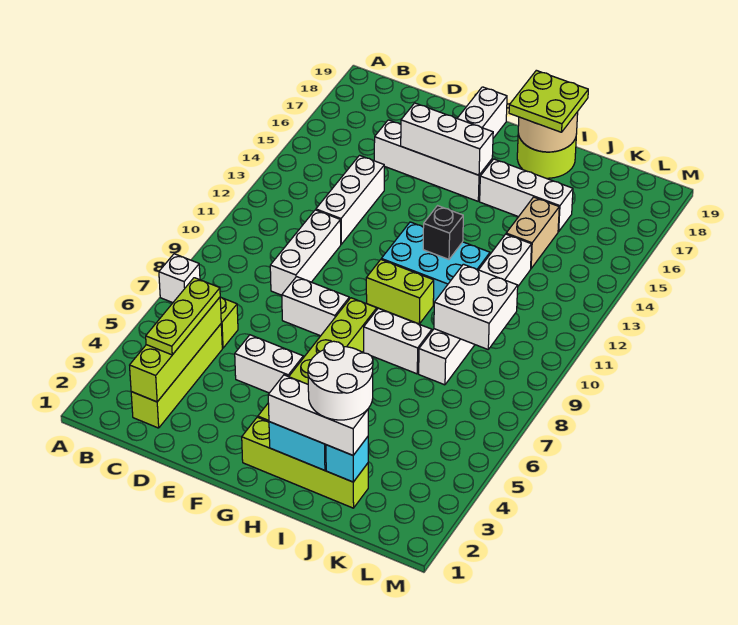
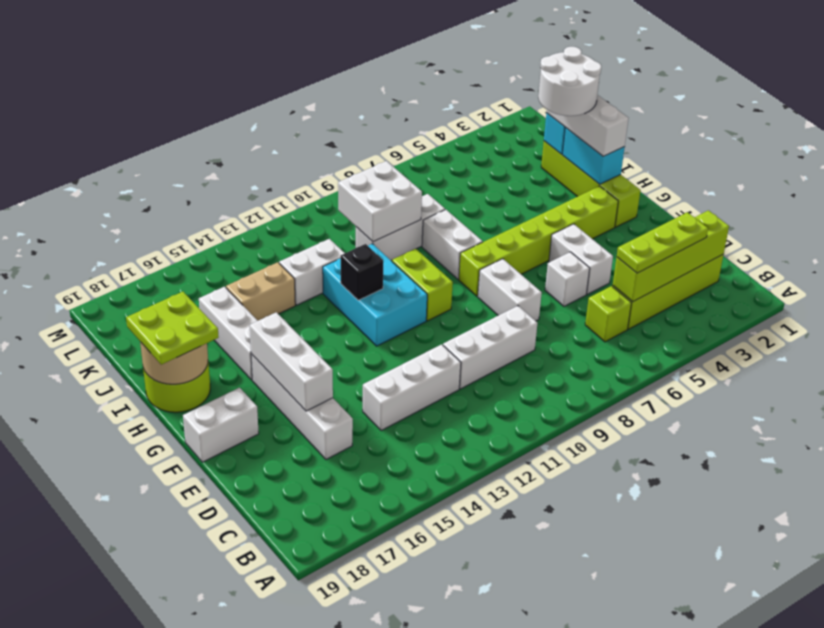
white 1x1 brick [159,254,200,303] -> white 1x1 brick moved to [545,252,590,306]

